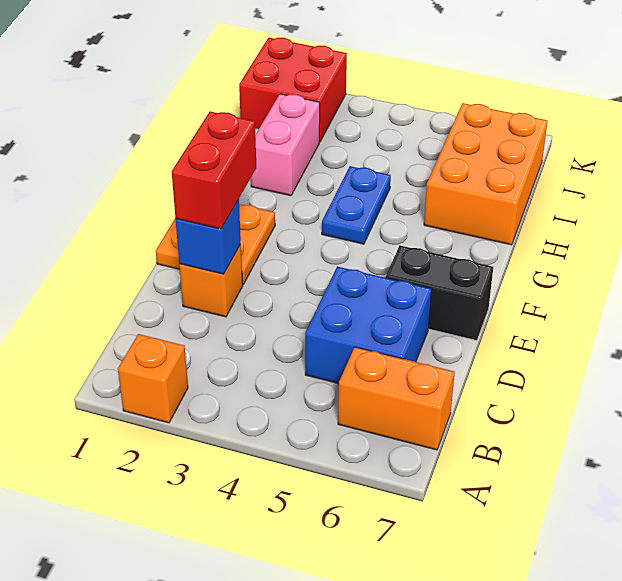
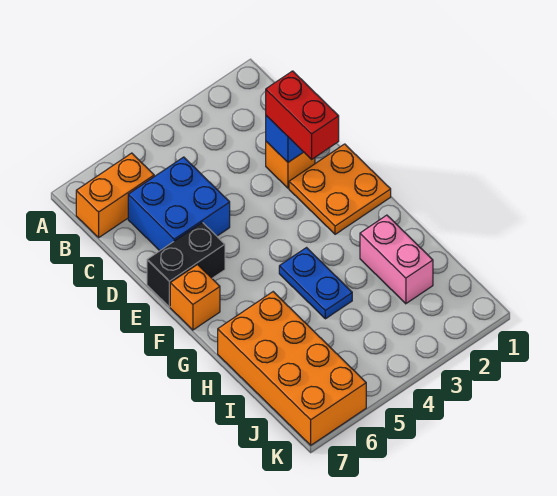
orange 1x1 brick [118,334,188,423] -> orange 1x1 brick moved to [170,265,220,330]
orange 2x3 brick [424,103,548,245] -> orange 2x4 brick [218,292,366,445]
red 2x2 brick [239,38,347,142] -> none

